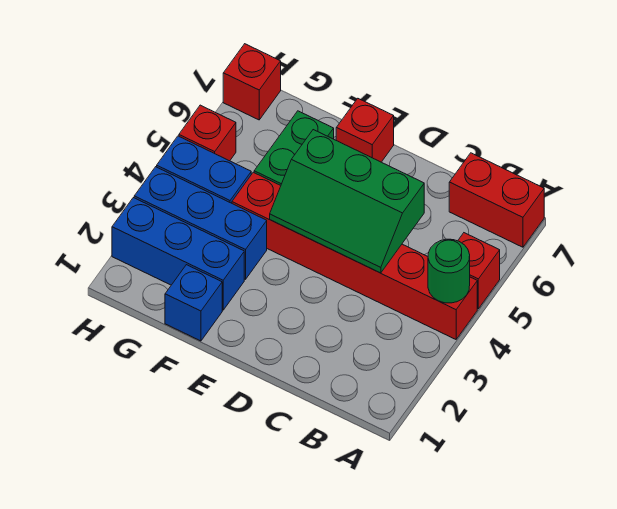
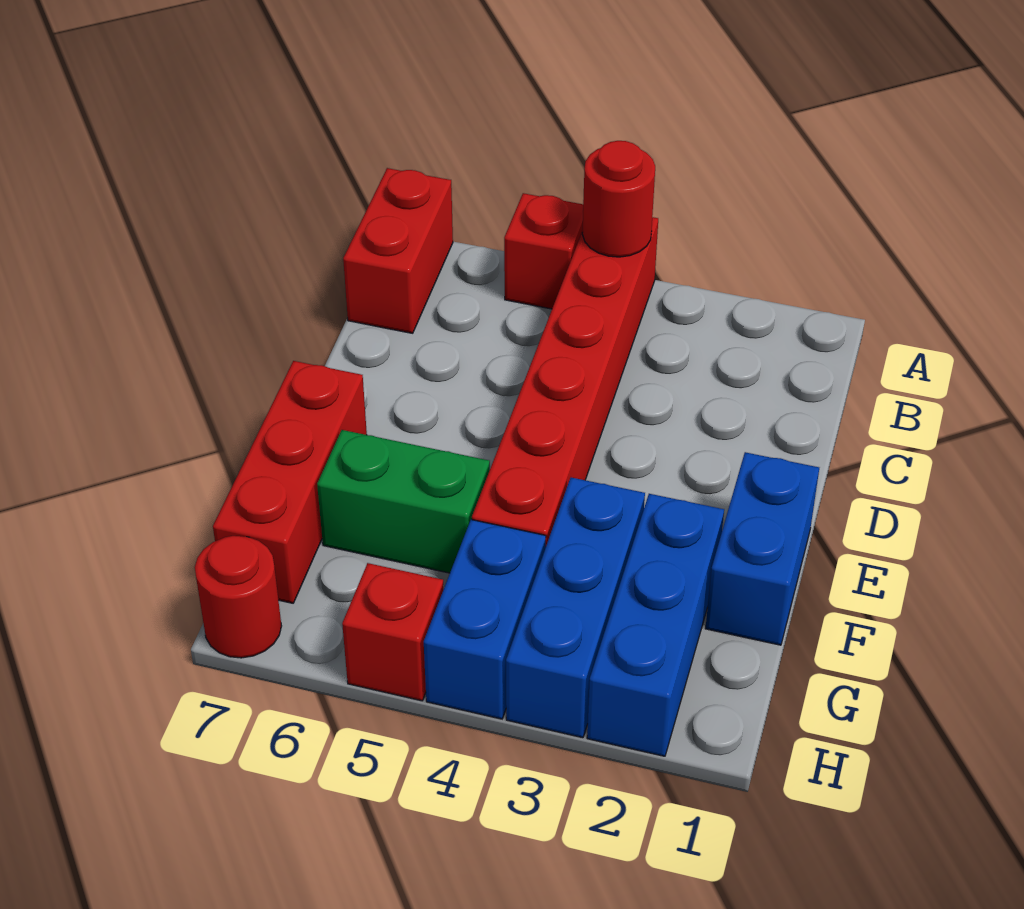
green 1x1 round brick [428,239,470,303] -> red 1x1 round brick [582,141,655,257]
green 2x3 slope [270,130,424,273] -> none
red 1x1 brick [336,99,394,162] -> red 1x3 brick [213,361,367,603]
blue 1x1 brick [165,265,222,341] -> blue 1x2 brick [705,452,819,645]
red 1x1 brick [223,44,281,120] -> red 1x1 round brick [195,536,281,658]

